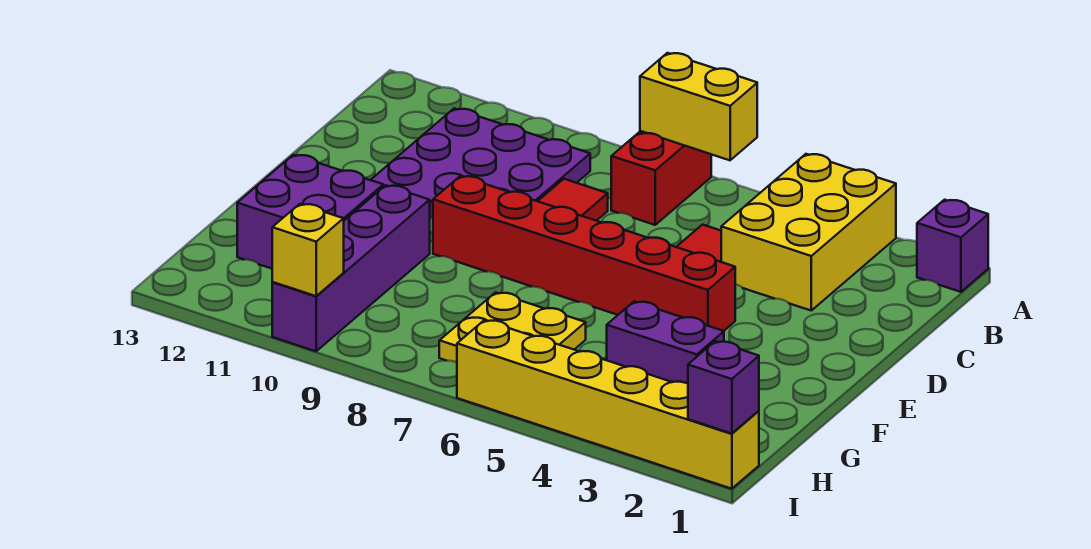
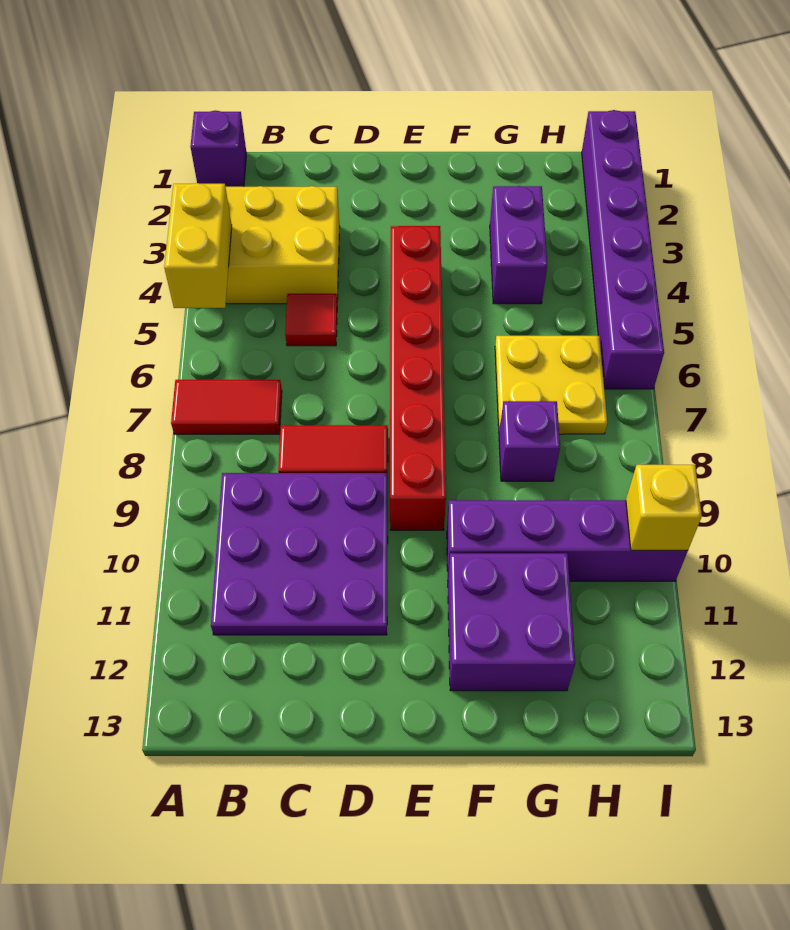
yellow 1x2 brick [640,53,757,160] -> yellow 1x2 brick moved to [164,183,232,308]
red 1x2 brick [611,131,711,225] -> red 1x2 tile [171,380,282,434]
yellow 1x6 brick [457,320,759,489] -> purple 1x6 brick [582,110,664,389]
purple 1x1 brick [688,341,759,434] -> purple 1x1 brick moved to [499,401,560,481]

